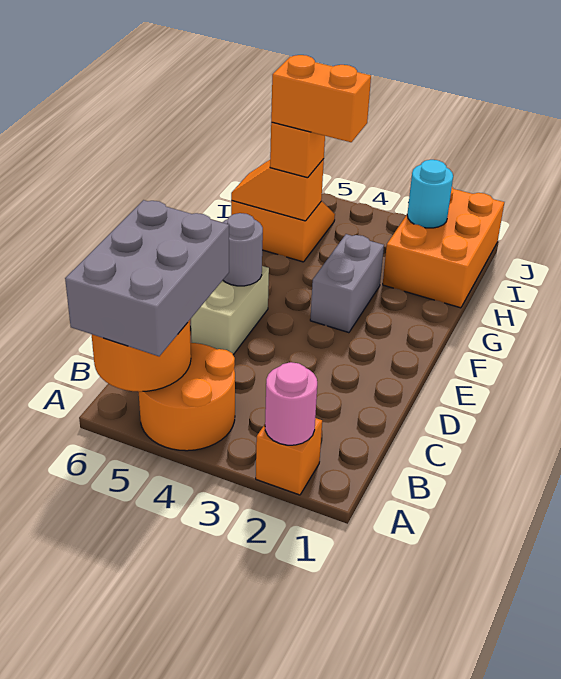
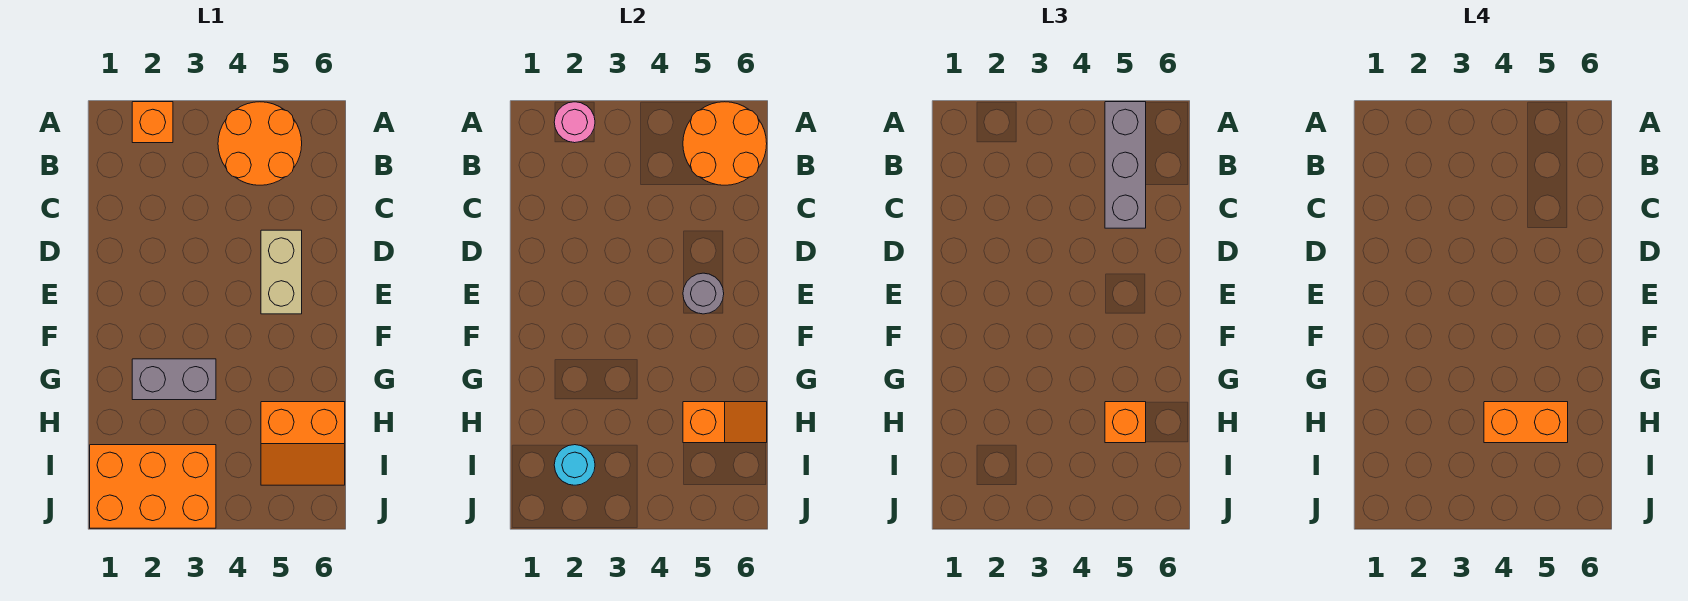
grey 2x3 brick [65,200,229,356] -> grey 1x3 brick [1105,102,1146,228]
grey 1x2 brick [310,234,384,333] -> grey 1x2 brick turned to [132,359,216,400]
orange 2x3 brick [383,187,504,308] -> orange 2x3 brick turned to [90,445,216,528]

